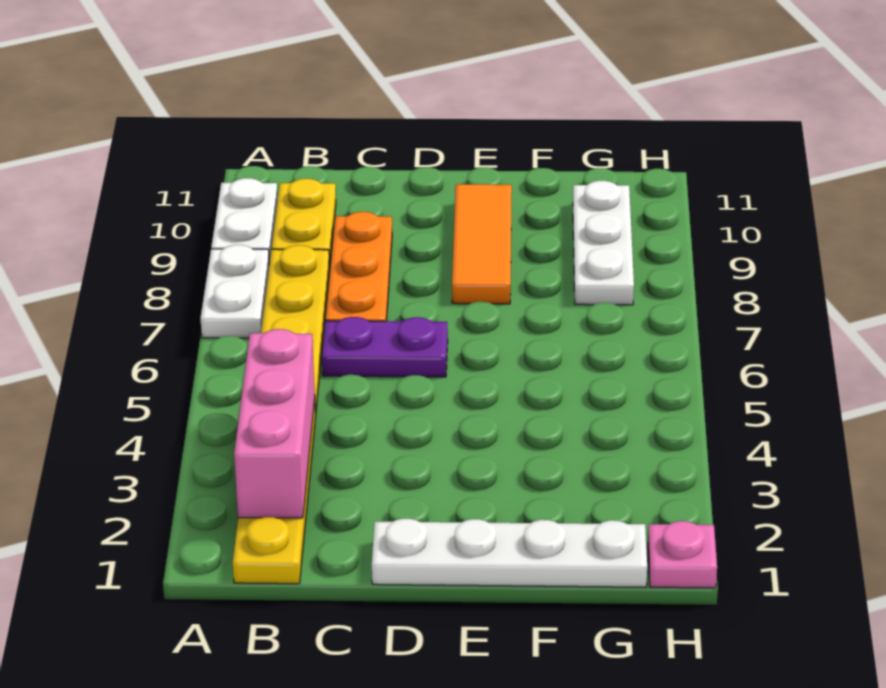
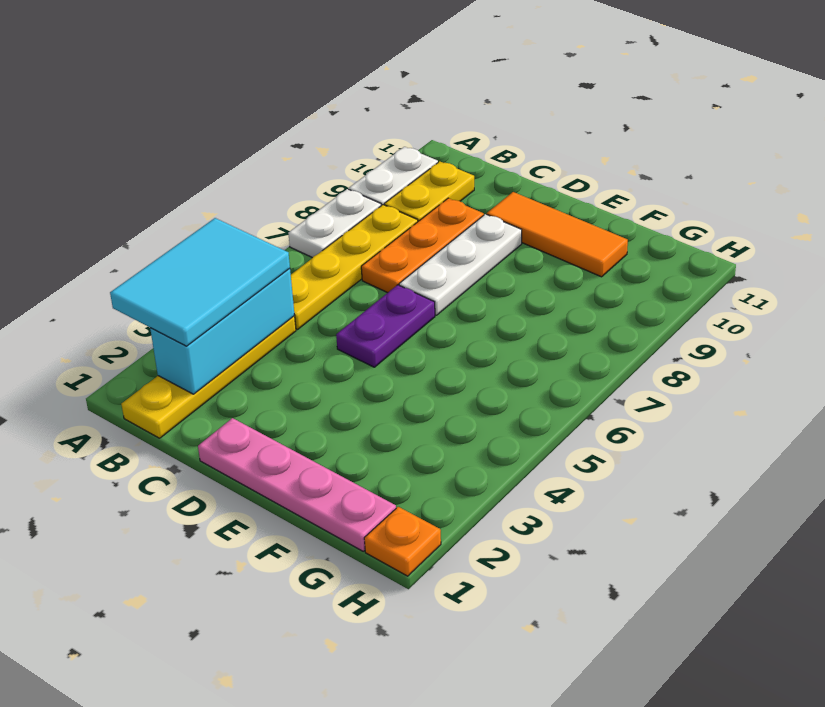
none -> cyan 2x3 tile [110,218,290,346]
pink 1x3 brick [234,329,315,518] -> cyan 1x3 brick [150,268,295,394]
purple 1x2 plate [322,317,448,377] -> purple 1x2 plate turned to [336,285,435,367]
white 1x4 plate [372,519,647,587] -> pink 1x4 plate [198,418,396,551]
orange 1x3 tile [452,184,512,304] -> orange 1x3 tile turned to [487,192,628,277]
white 1x3 plate [573,181,634,305] -> white 1x3 plate moved to [399,214,522,315]
pink 1x1 plate [648,521,717,588] -> orange 1x1 plate [364,507,441,576]

